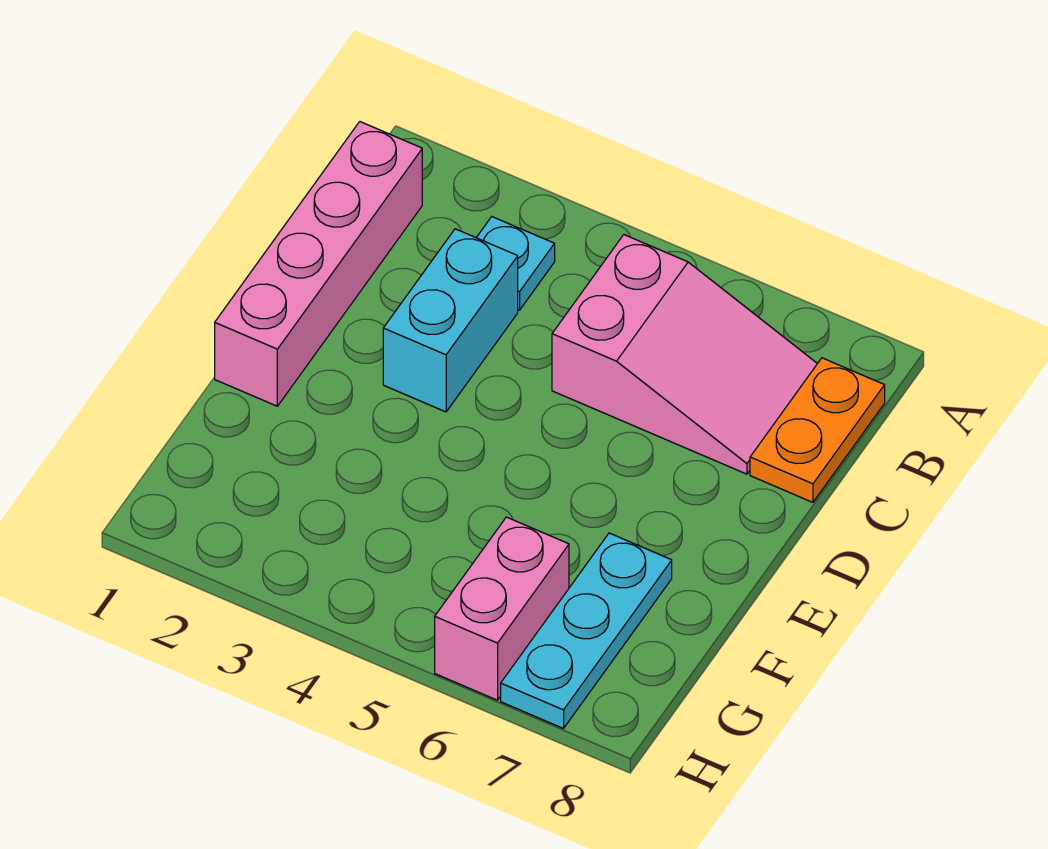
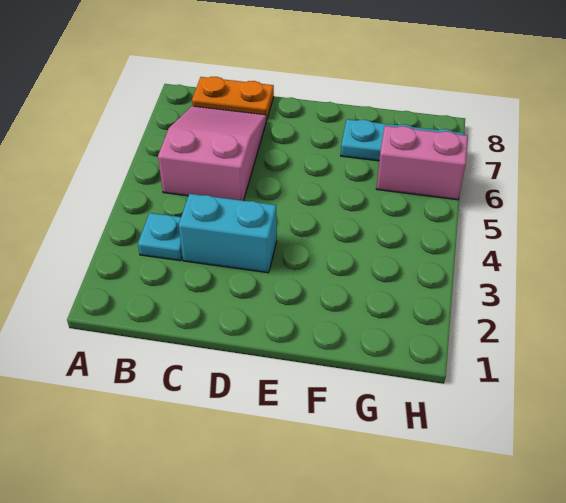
pink 1x4 brick [215,122,422,406] -> none

